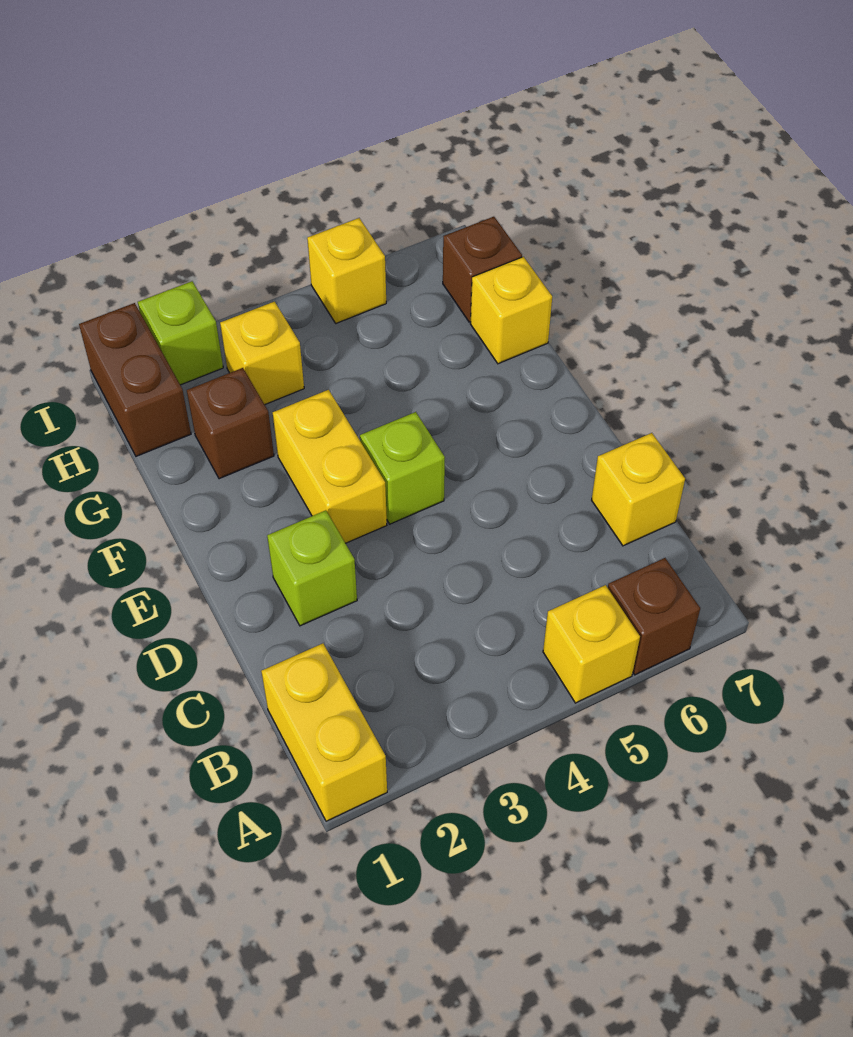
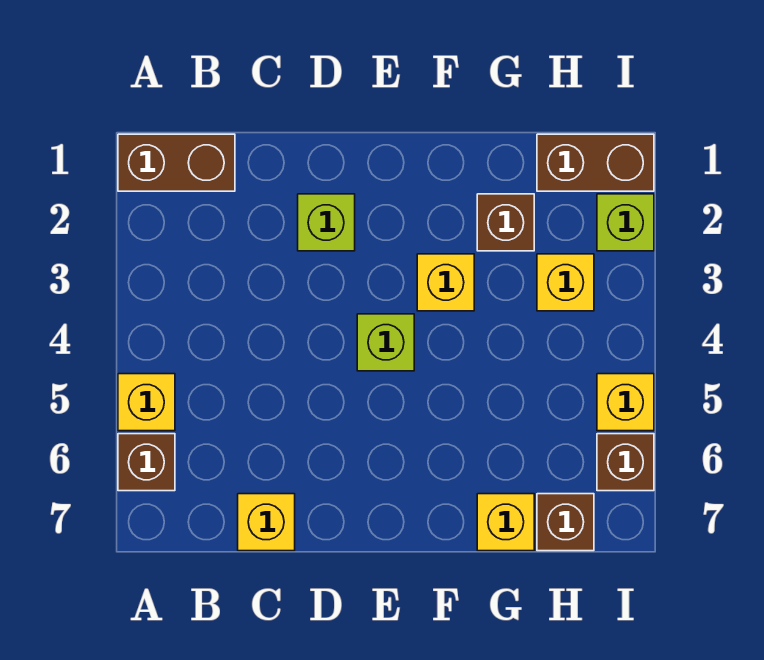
yellow 1x2 brick [261,643,387,821] -> brown 1x2 brick [118,134,235,191]
yellow 1x2 brick [273,390,387,543] -> yellow 1x1 brick [417,254,474,311]
none -> brown 1x1 brick [597,434,654,491]

